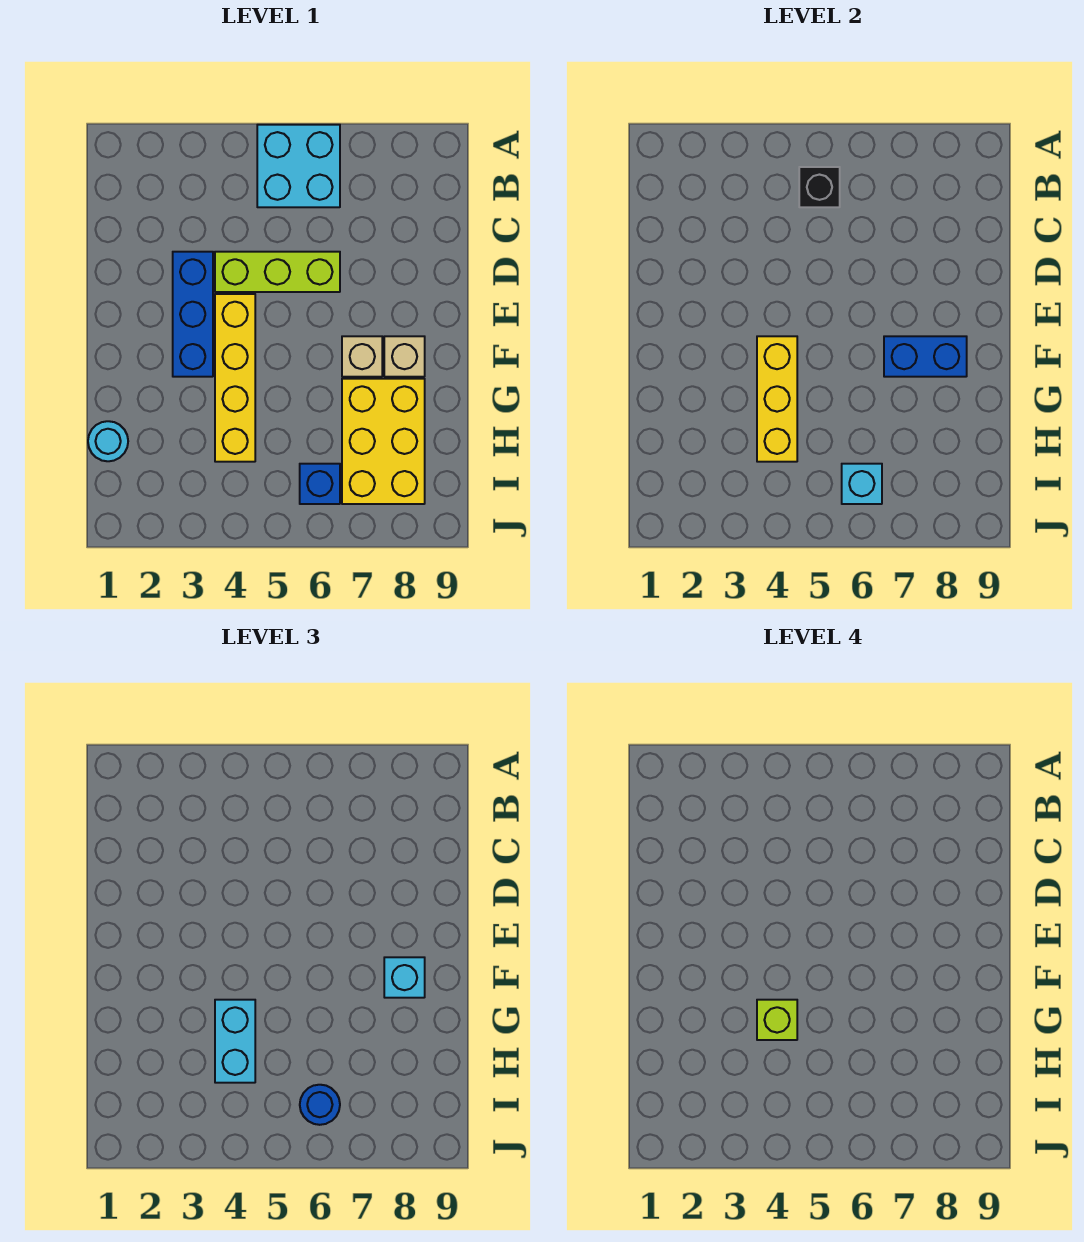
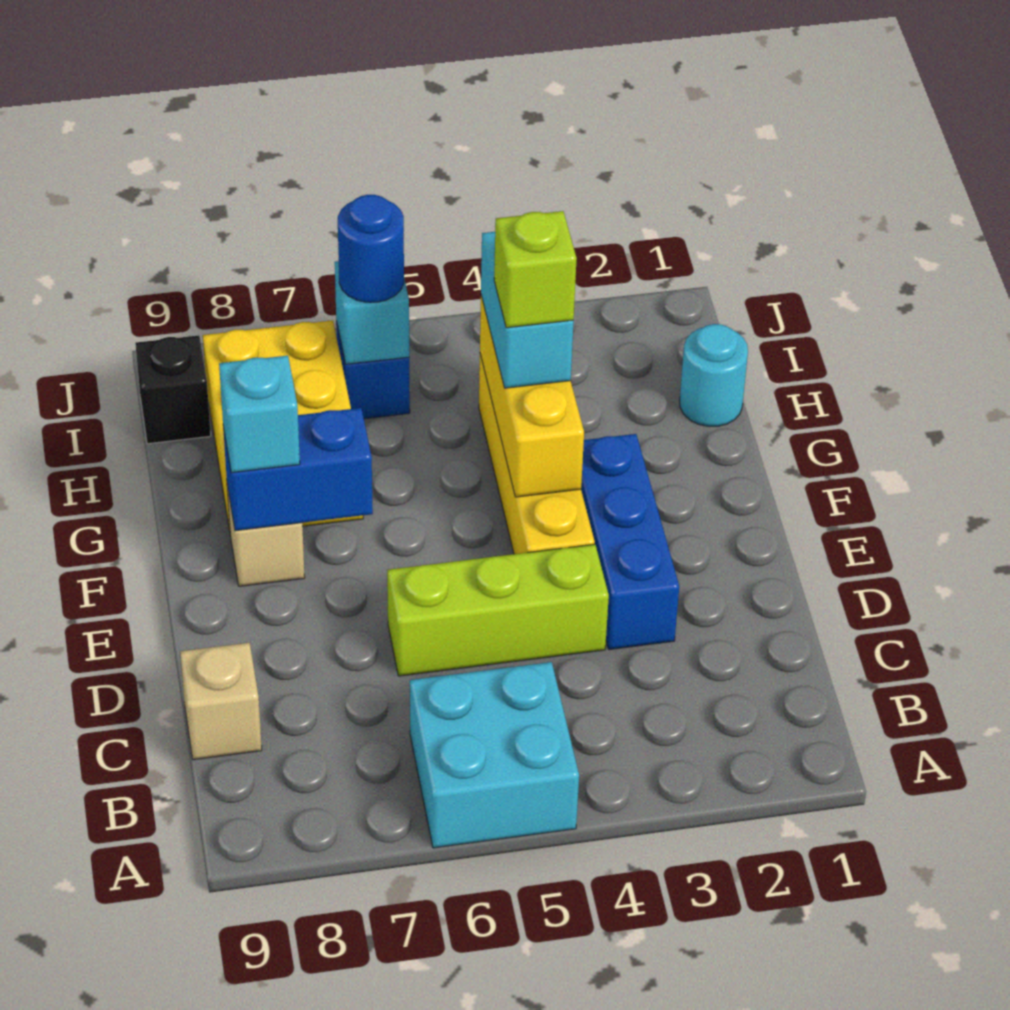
black 1x1 brick [799,167,840,207] -> black 1x1 brick moved to [135,335,211,444]
tan 1x1 brick [342,336,382,377] -> tan 1x1 brick moved to [180,643,262,760]

